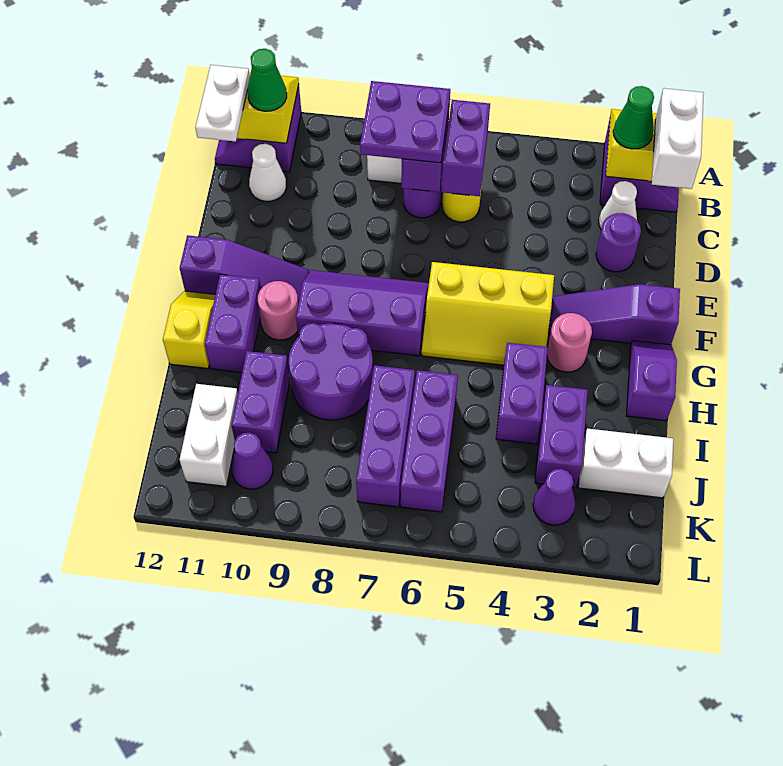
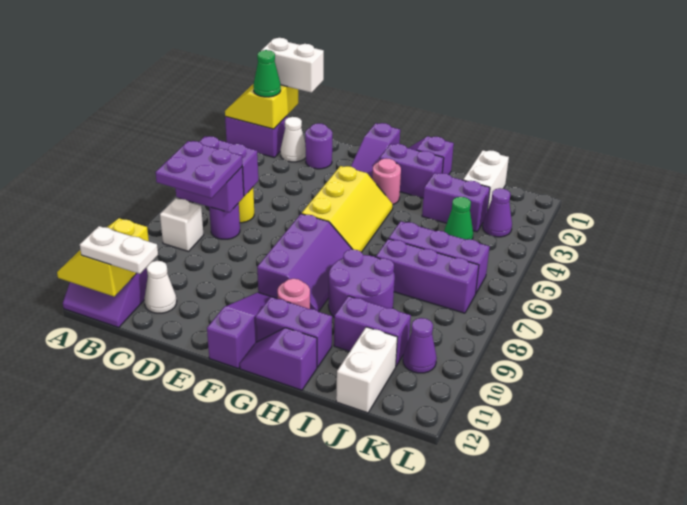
green 1x1 cone [248,49,287,111] -> green 1x1 cone moved to [444,197,473,240]
purple 2x3 slope [296,270,429,356] -> purple 2x3 slope turned to [257,214,352,312]
yellow 1x2 slope [163,291,216,369] -> purple 1x2 slope [240,328,317,390]
purple 1x2 brick [496,343,548,444] -> purple 1x2 brick moved to [380,144,444,198]
white 1x2 brick [180,384,238,486] -> white 1x2 brick turned to [336,327,397,413]

